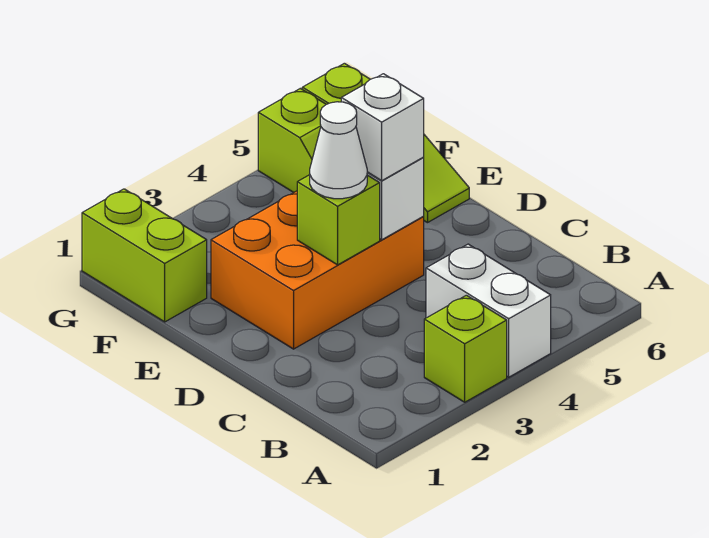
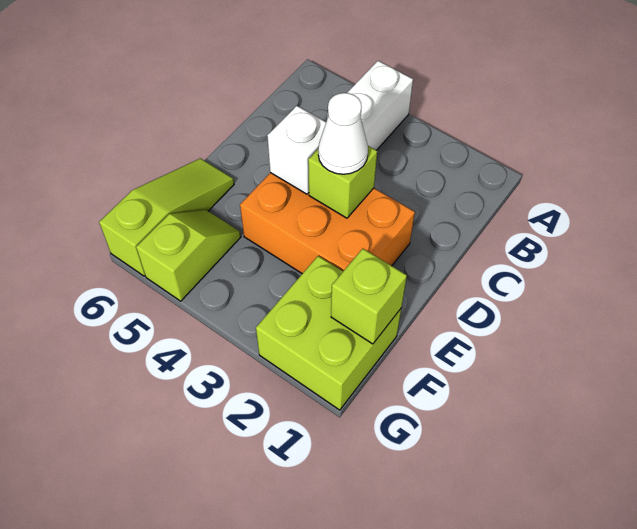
lime 1x1 brick [424,295,507,402] -> lime 1x1 brick moved to [331,249,407,344]
white 1x1 brick [341,74,424,181] -> none
lime 1x2 brick [82,189,207,322] -> lime 2x2 brick [256,256,401,410]

